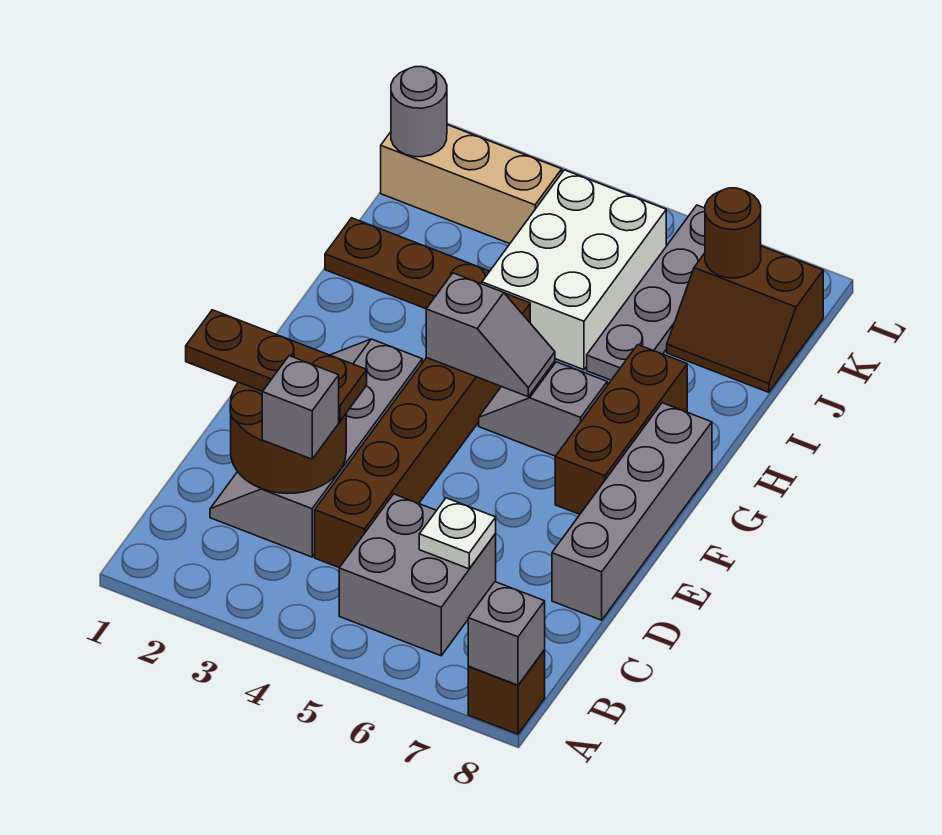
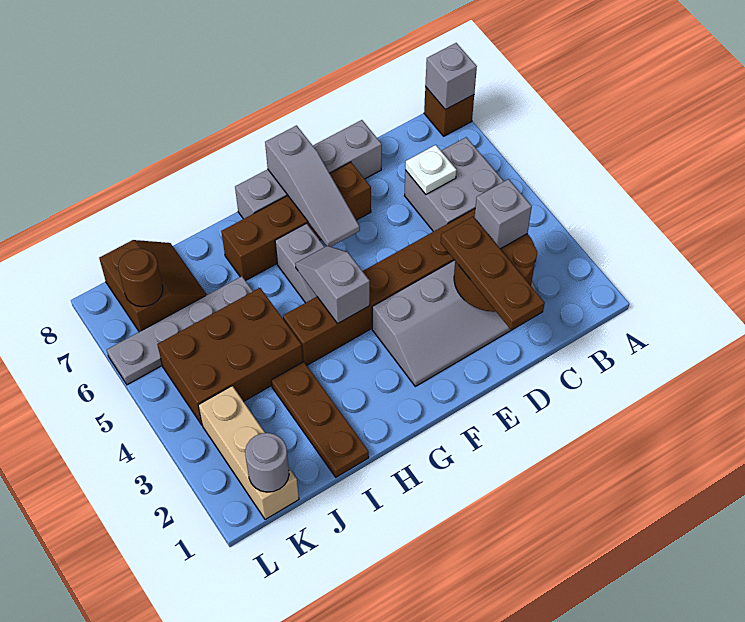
none -> grey 1x3 slope [265,126,360,247]
brown 1x3 brick [555,345,687,514] -> brown 1x4 brick [221,162,371,281]
white 2x3 brick [482,170,666,370] -> brown 2x3 brick [157,288,303,425]

